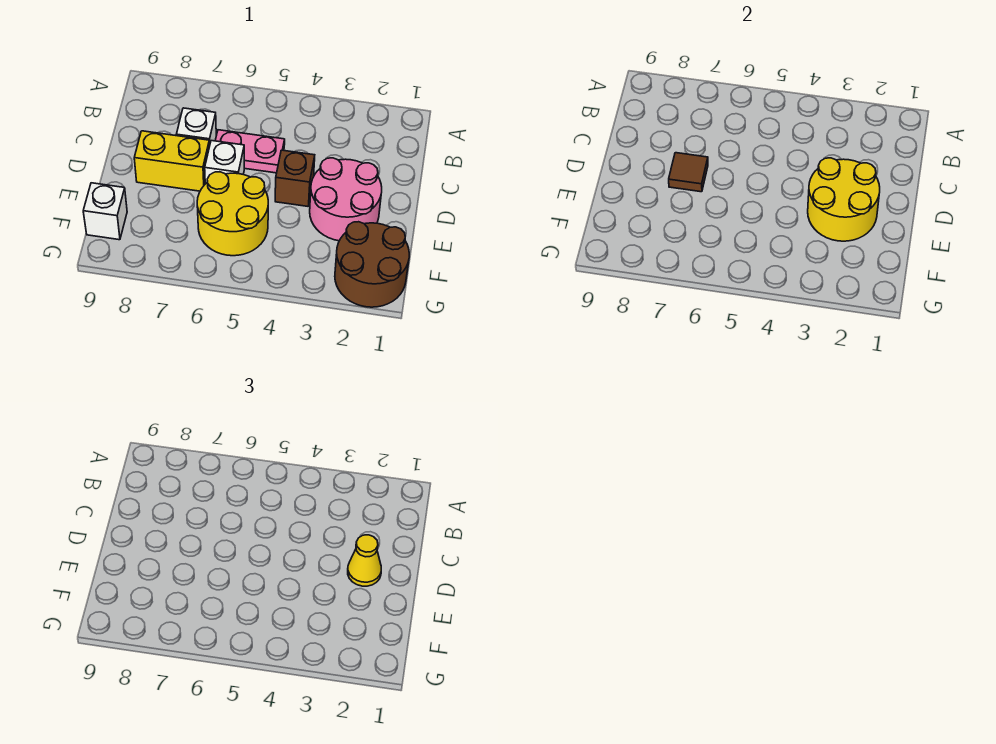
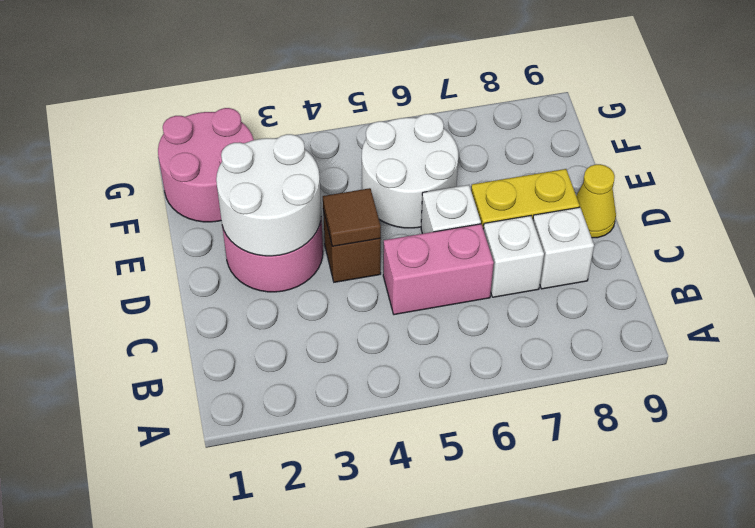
pink 1x2 plate [215,130,285,173] -> pink 1x2 brick [383,224,494,315]
yellow 2x2 round brick [808,158,880,241] -> white 2x2 round brick [216,134,321,256]
yellow 1x1 cone [348,535,381,586] -> yellow 1x1 cone moved to [576,164,616,238]
brown 1x1 tile [669,153,708,192] -> brown 1x1 tile moved to [323,188,381,246]
yellow 2x2 round brick [197,172,268,256] -> white 2x2 round brick [362,114,458,228]
brown 2x2 round brick [335,222,409,307] -> pink 2x2 round brick [158,108,254,222]
white 1x1 brick [83,183,127,240] -> white 1x1 brick moved to [533,207,594,289]

